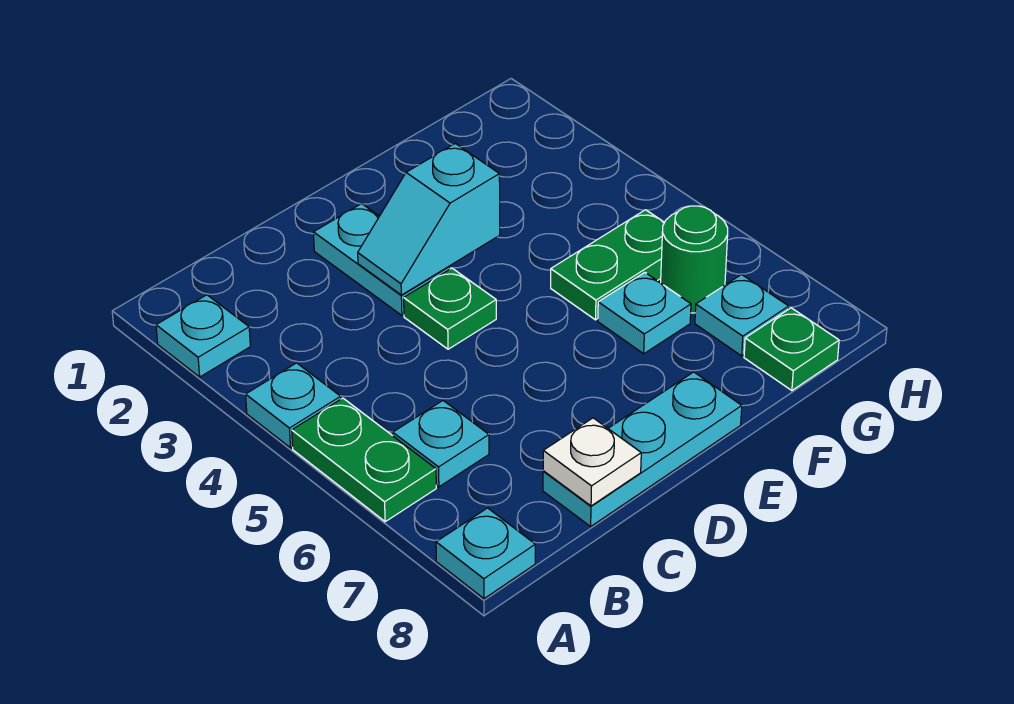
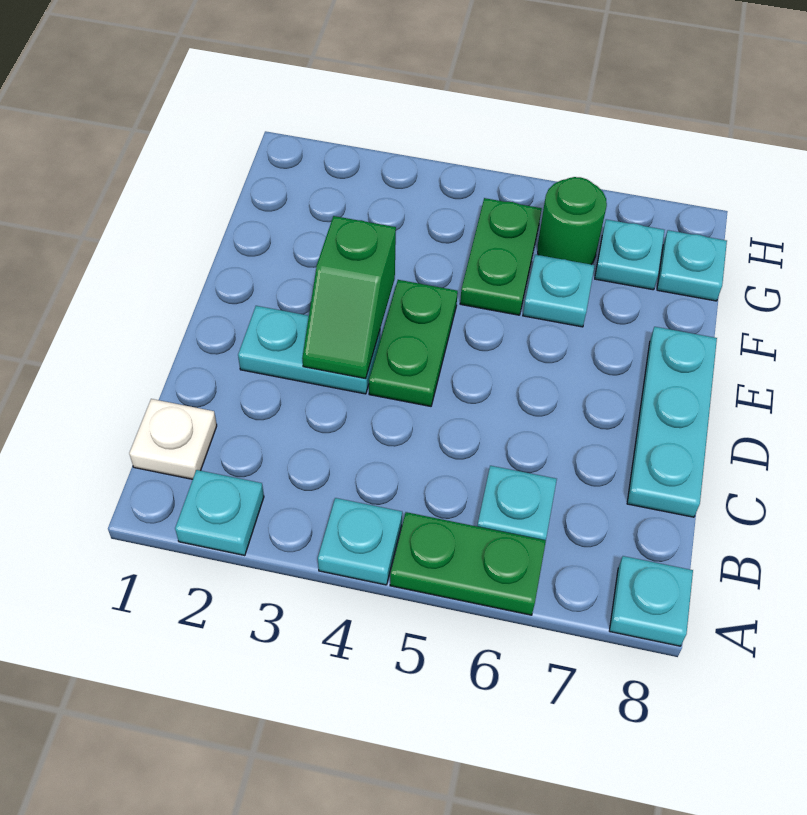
white 1x1 plate [543,418,641,506] -> white 1x1 plate moved to [129,399,217,479]
cyan 1x2 slope [358,143,500,295] -> green 1x2 slope [302,216,396,379]
green 1x1 plate [404,268,496,349] -> green 1x2 plate [369,280,458,406]
green 1x1 plate [744,308,839,391] -> cyan 1x1 plate [657,230,727,301]

